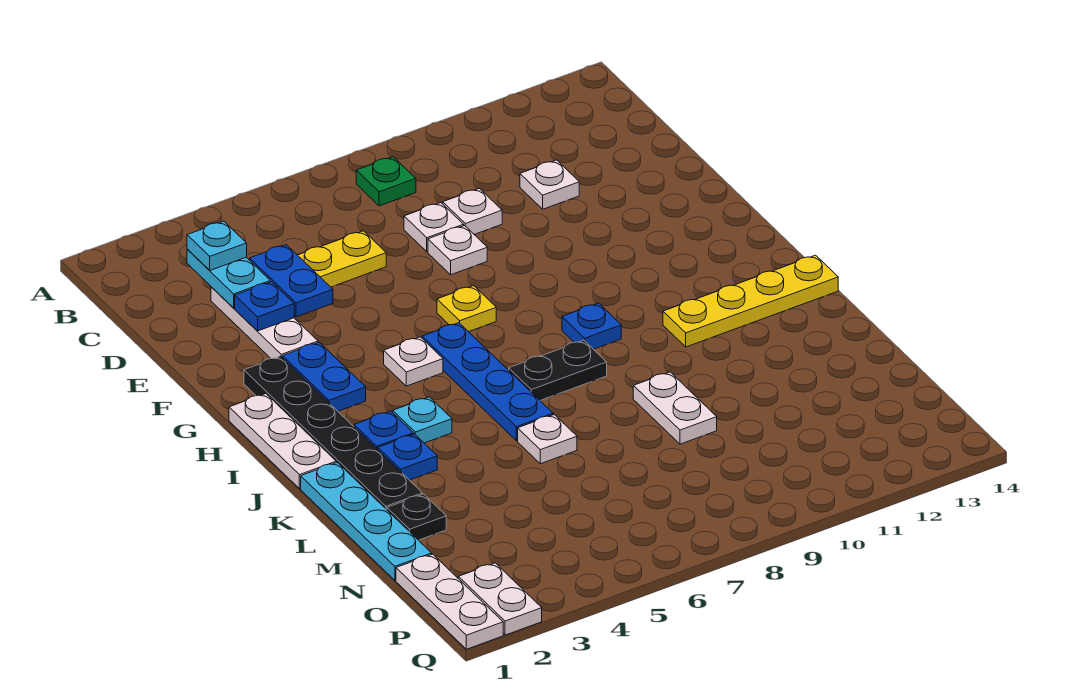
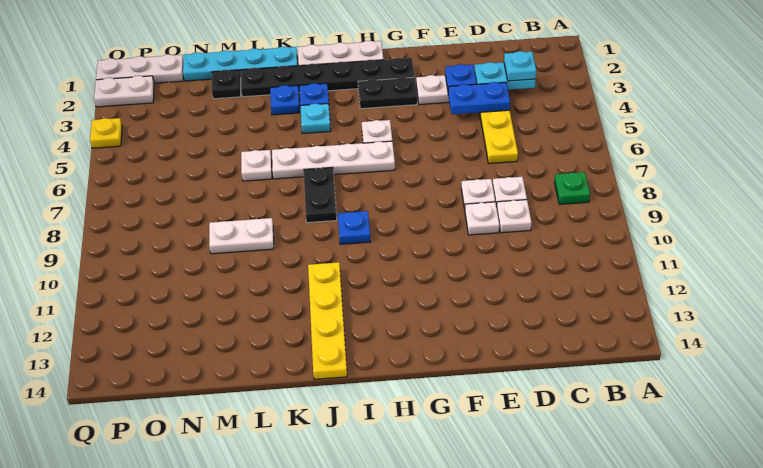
white 1x1 plate [520,160,579,209] -> white 1x1 plate moved to [465,202,499,235]
blue 1x2 plate [283,342,366,411] -> black 1x2 plate [358,77,417,109]
yellow 1x1 plate [437,286,496,332] -> yellow 1x1 plate moved to [90,118,122,148]
blue 1x4 plate [422,323,553,441] -> white 1x4 plate [272,141,395,179]

